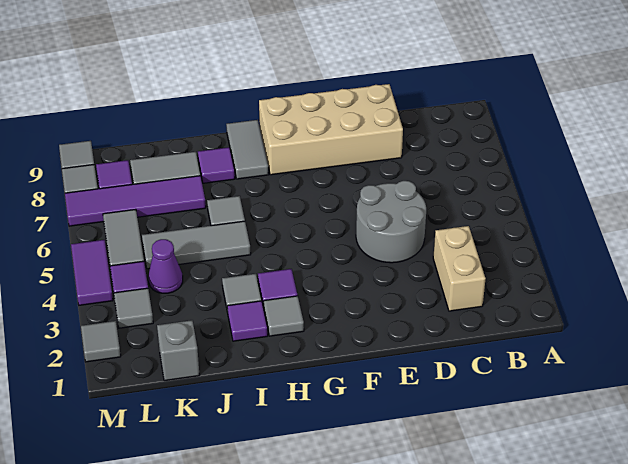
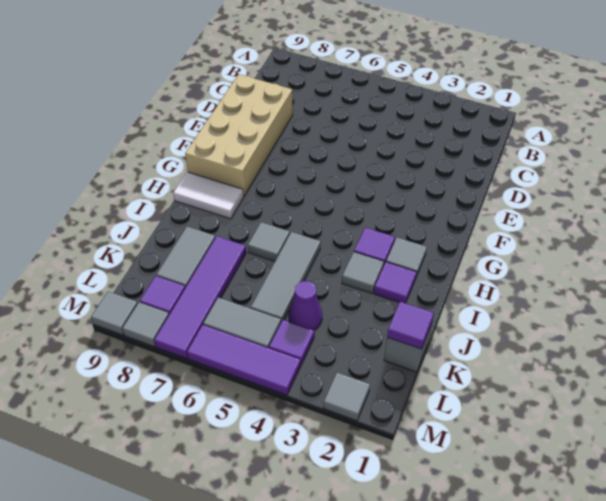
tan 1x2 brick [433,226,486,311] -> none
grey 2x2 round brick [356,181,426,263] -> none
grey 1x2 tile [226,120,269,179] -> white 1x2 tile [173,172,244,219]
purple 1x1 tile [198,147,235,183] -> purple 1x1 tile moved to [387,302,434,349]
grey 1x1 tile [114,288,153,328] -> none
purple 1x2 tile [71,240,113,305] -> purple 1x3 tile [187,325,301,395]

